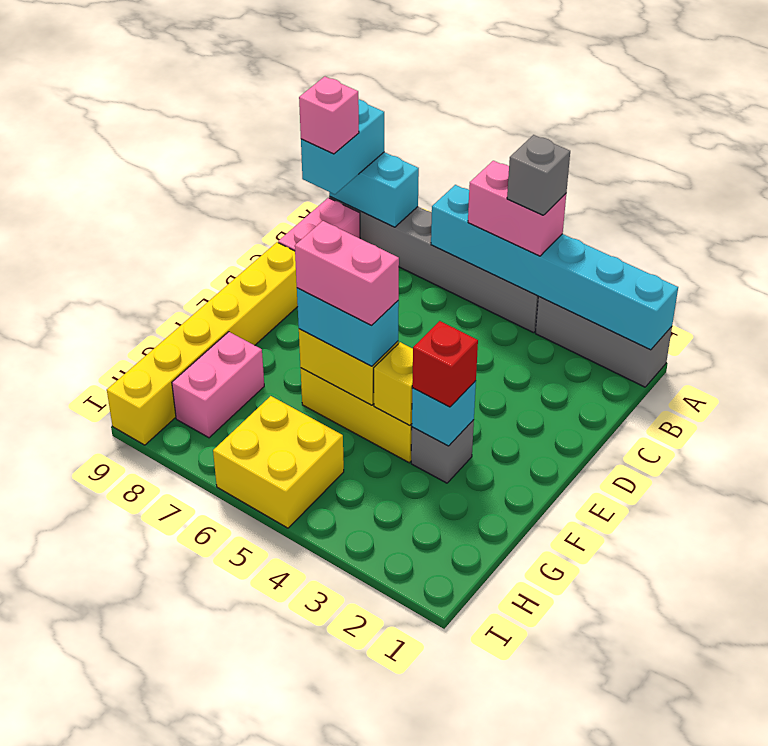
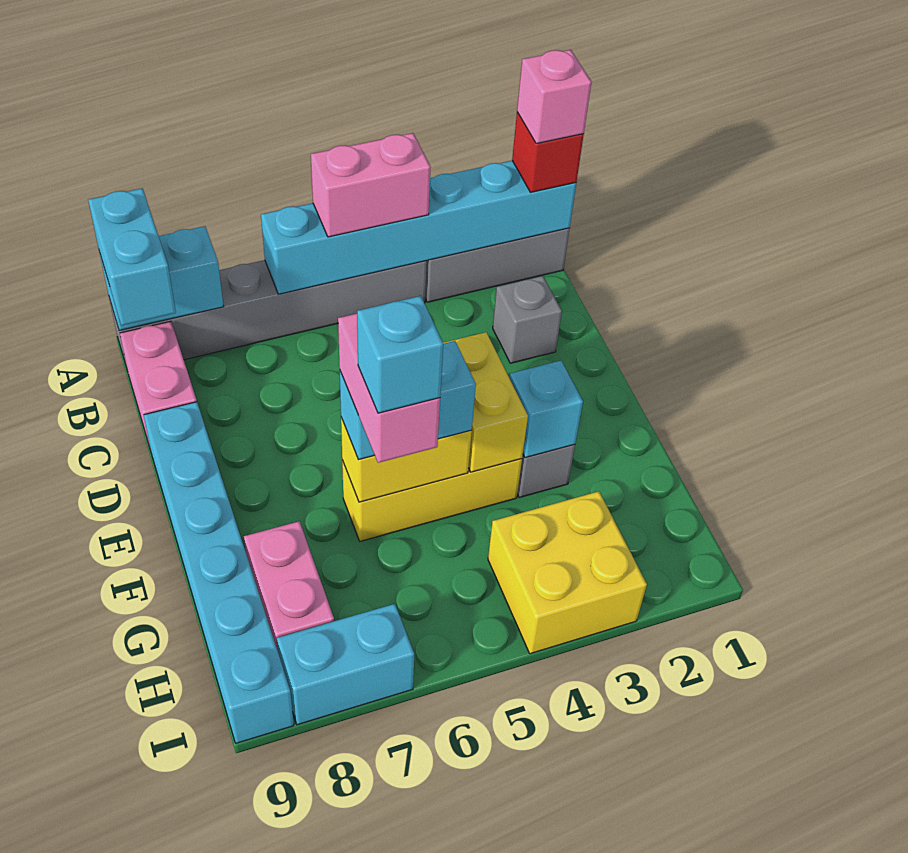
grey 1x1 brick [507,135,570,215] -> grey 1x1 brick moved to [493,276,562,363]
pink 1x1 brick [299,77,359,154] -> pink 1x1 brick moved to [517,50,591,144]
yellow 1x6 brick [107,242,298,445] -> cyan 1x6 brick [144,402,294,743]
red 1x1 brick [412,321,478,407] -> red 1x1 brick moved to [512,112,584,192]
yellow 1x1 brick [374,342,413,426] -> yellow 1x2 brick [443,332,528,472]
pink 1x2 brick [295,221,399,325] -> pink 1x2 brick turned to [338,314,440,463]
none -> cyan 1x1 brick [357,296,443,413]
yellow 2x2 brick [213,396,344,528] -> yellow 2x2 brick moved to [488,491,647,654]
none -> cyan 1x2 brick [277,604,414,725]

